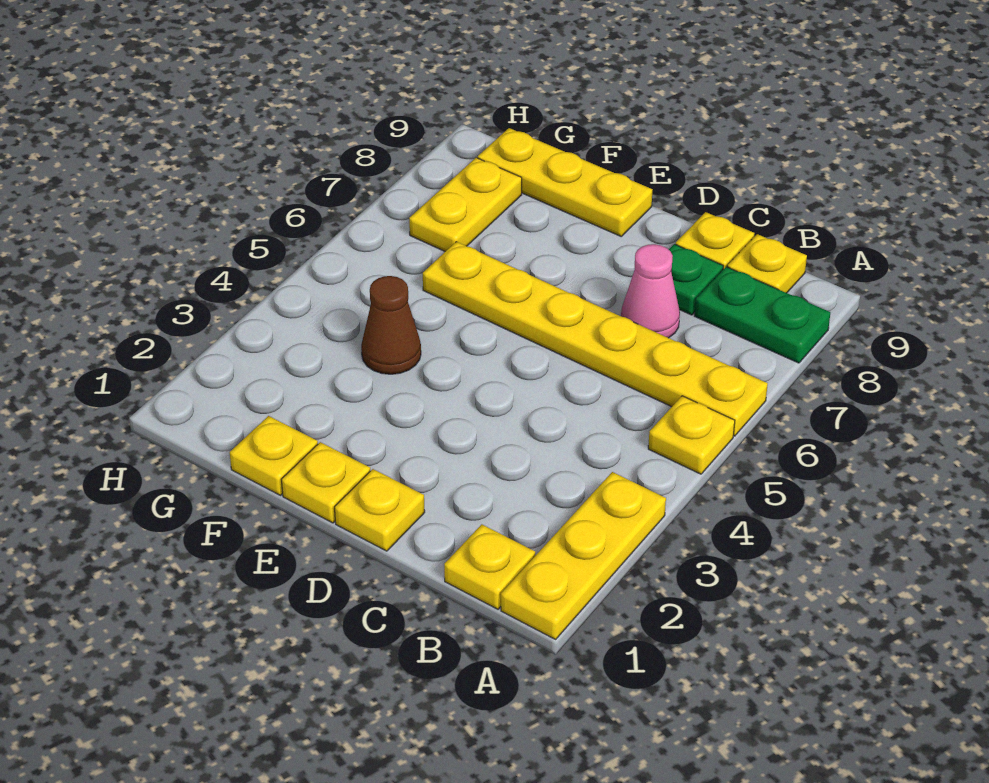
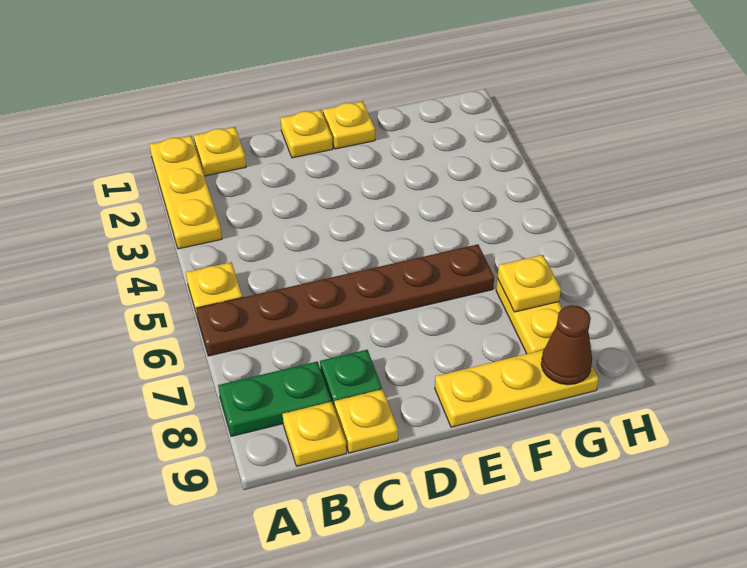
yellow 1x6 plate [423,242,768,436] -> brown 1x6 plate [196,244,494,356]
pink 1x1 cone [621,244,680,338] -> none
yellow 1x1 plate [230,416,318,495] -> yellow 1x1 plate moved to [497,255,561,312]
brown 1x1 cone [361,276,421,374] -> brown 1x1 cone moved to [541,305,592,385]

